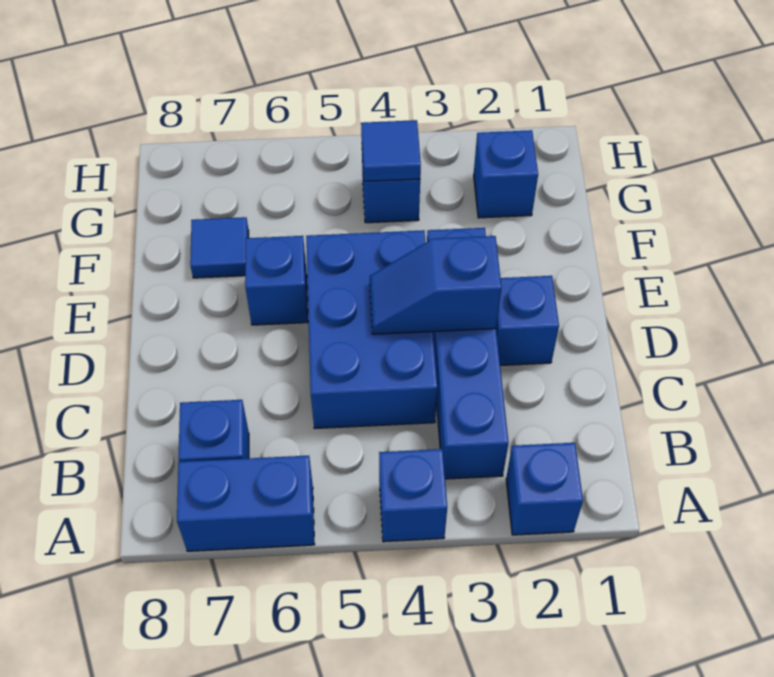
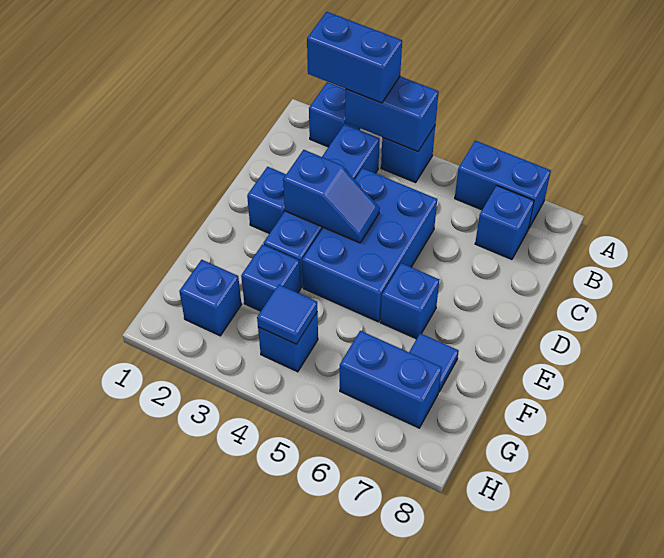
none -> blue 1x2 brick [307,12,402,103]
none -> blue 1x2 brick [345,76,439,151]
none -> blue 1x1 brick [241,244,301,311]
none -> blue 1x2 brick [340,331,442,428]

